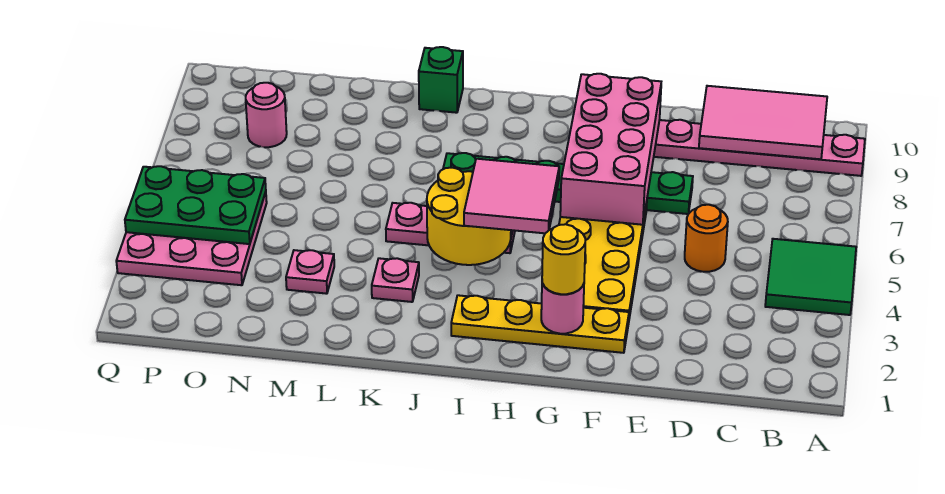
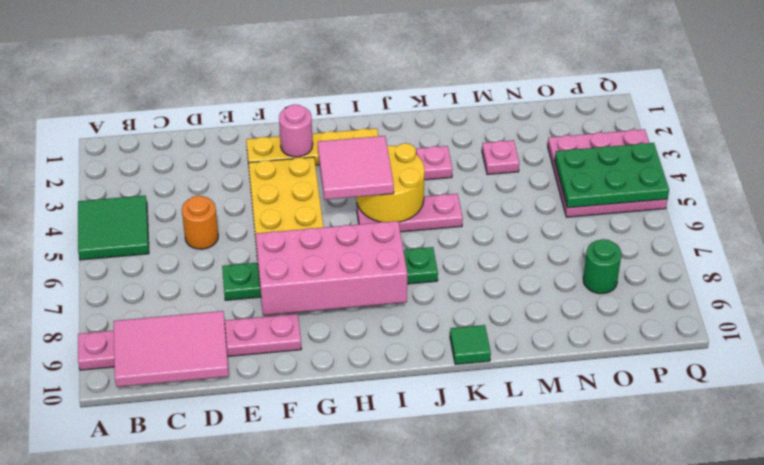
pink 2x4 brick [560,74,661,225] -> pink 2x4 brick turned to [256,221,407,315]
yellow 1x1 round brick [542,224,585,294] -> none
green 1x1 brick [419,47,463,113] -> green 1x1 tile [450,325,491,365]
pink 1x1 round brick [246,83,287,147] -> green 1x1 round brick [583,239,621,294]

